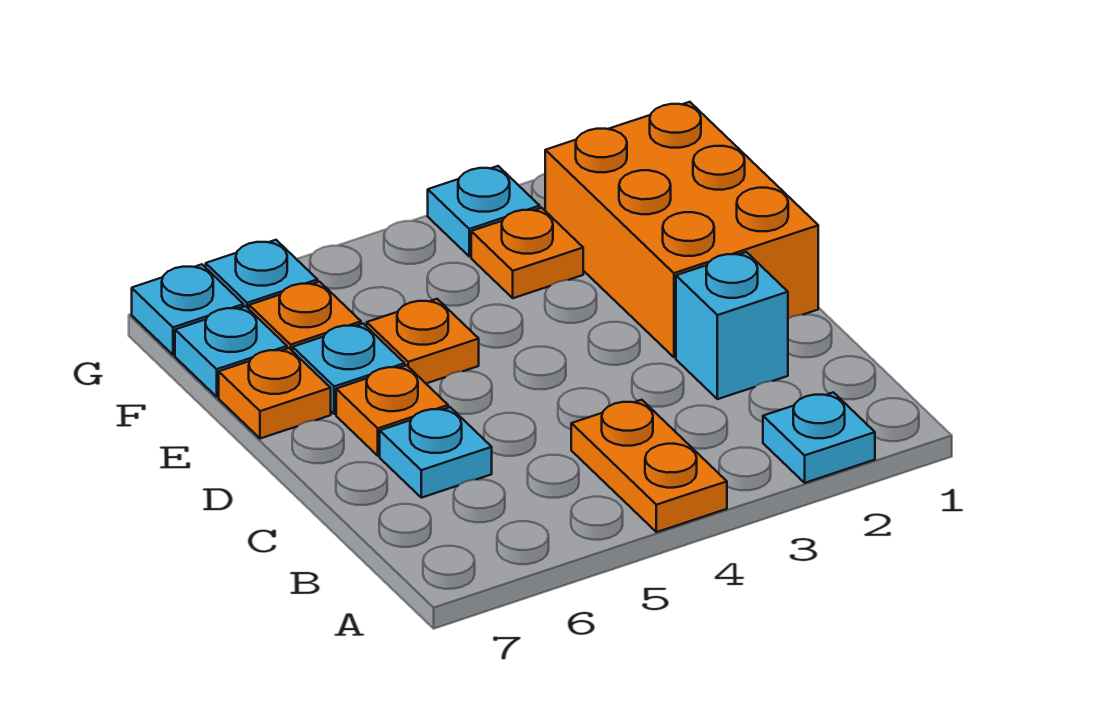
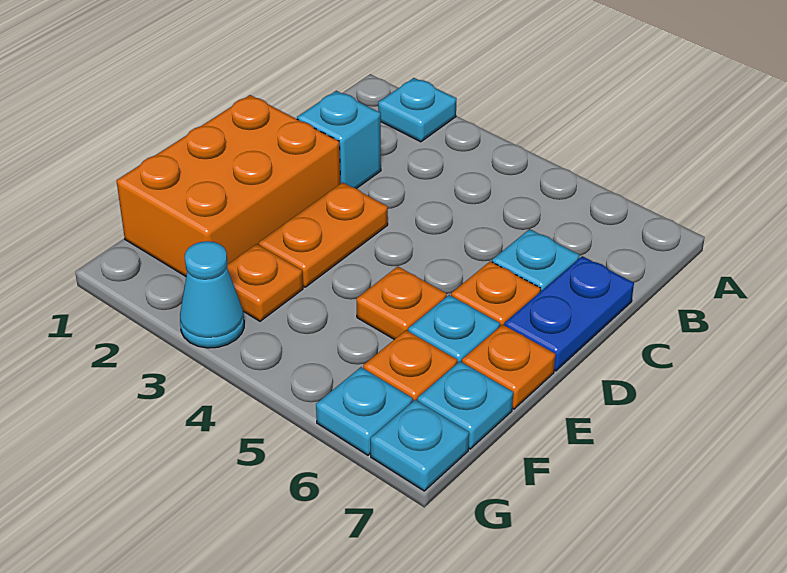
orange 1x2 plate [571,400,727,532] -> orange 1x2 plate moved to [259,182,388,287]
none -> blue 1x2 plate [505,256,634,371]
cyan 1x1 plate [428,166,540,256] -> cyan 1x1 cone [180,241,244,348]

